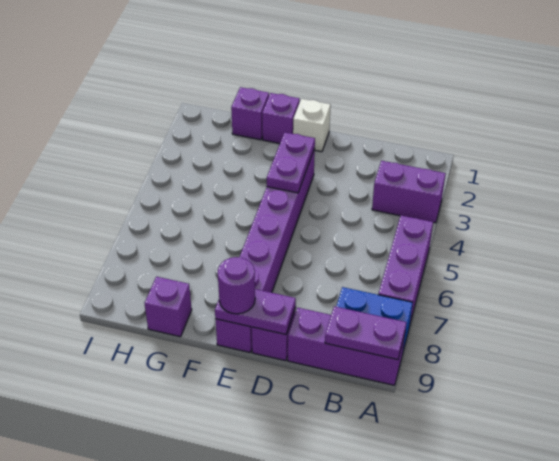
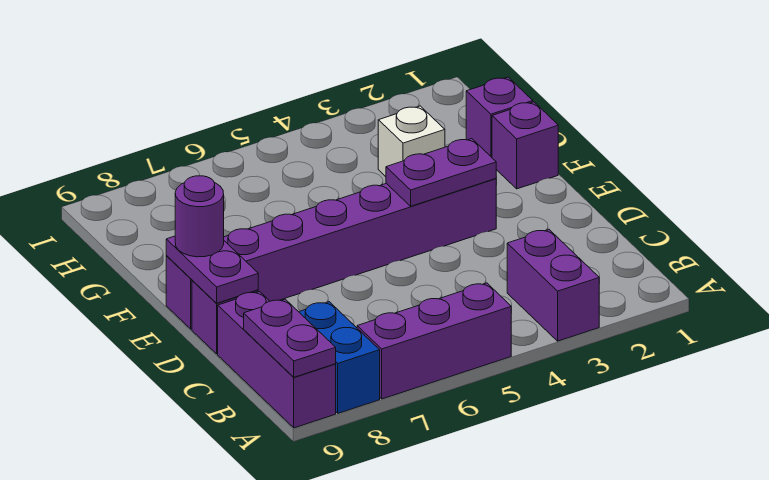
white 1x1 brick [293,99,331,152] -> white 1x1 brick moved to [378,106,445,177]
purple 1x1 brick [145,277,192,337] -> none

